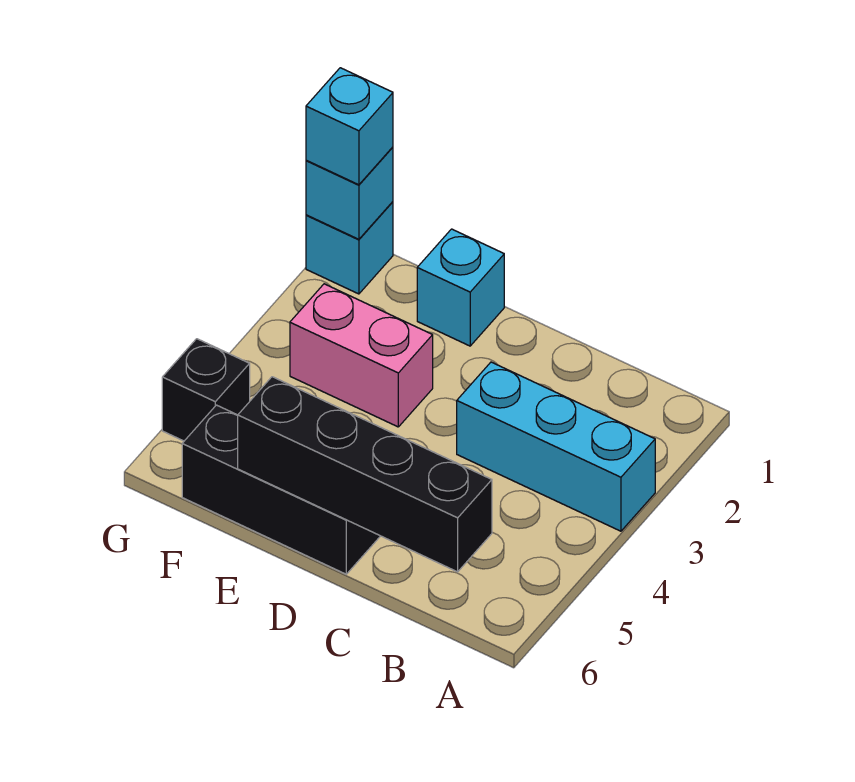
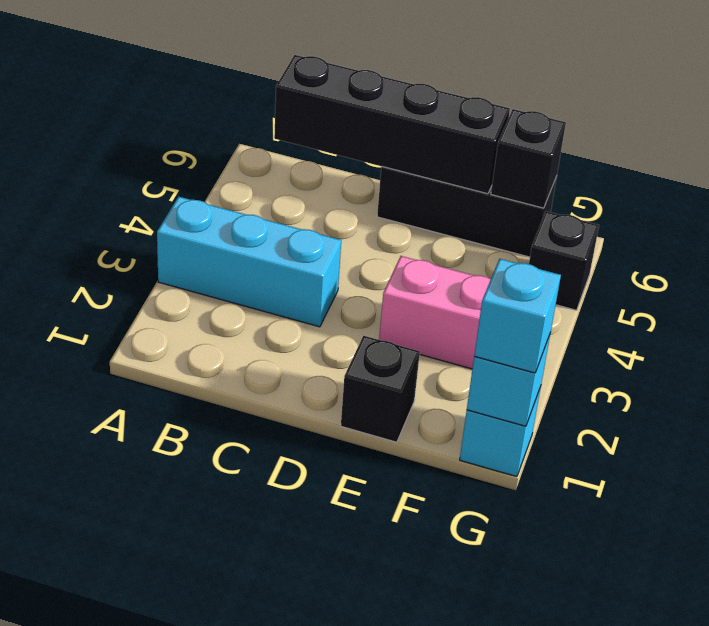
cyan 1x1 brick [417,229,504,346] -> black 1x1 brick [341,336,420,442]
none -> black 1x1 brick [491,109,566,208]

